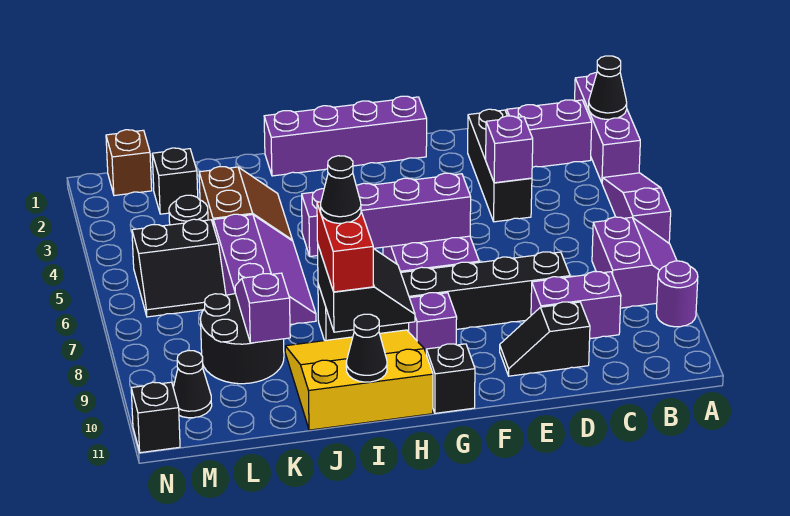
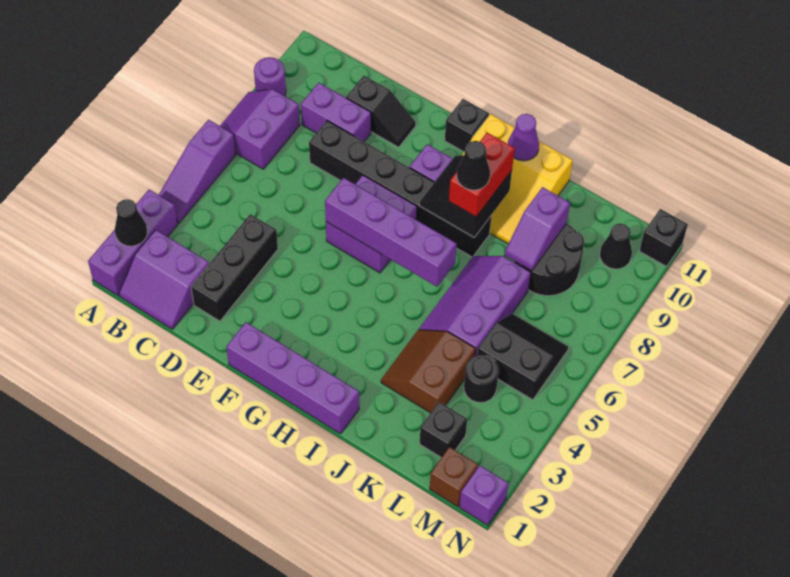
purple 1x1 brick [486,116,533,183] -> purple 1x1 brick moved to [459,465,508,525]
black 1x1 cone [346,314,387,382] -> purple 1x1 cone [508,114,539,161]

